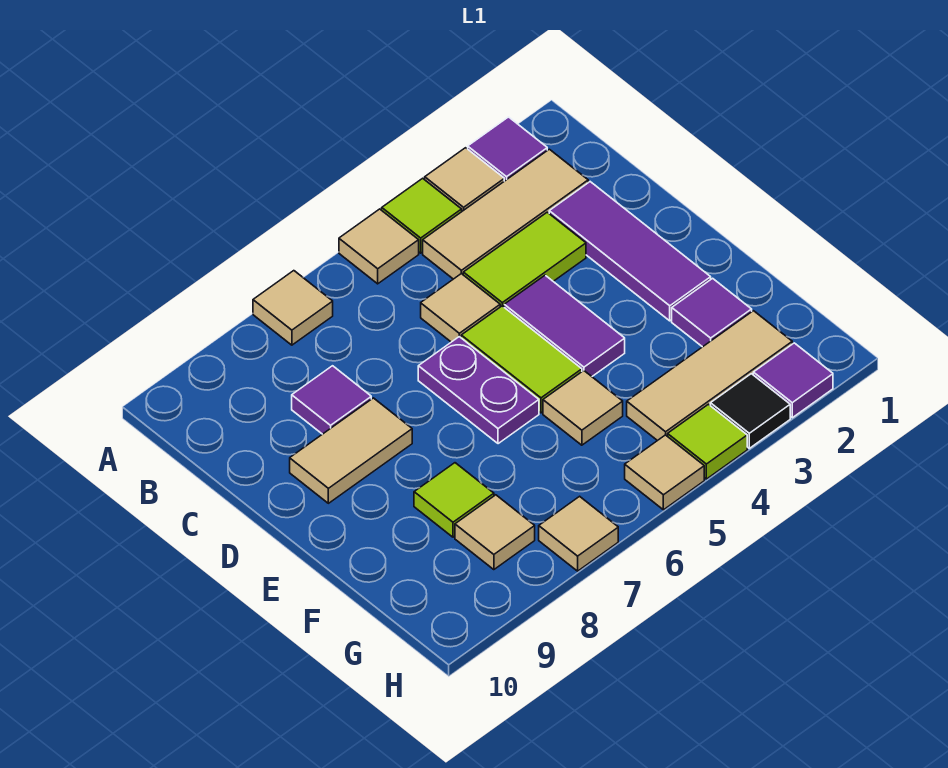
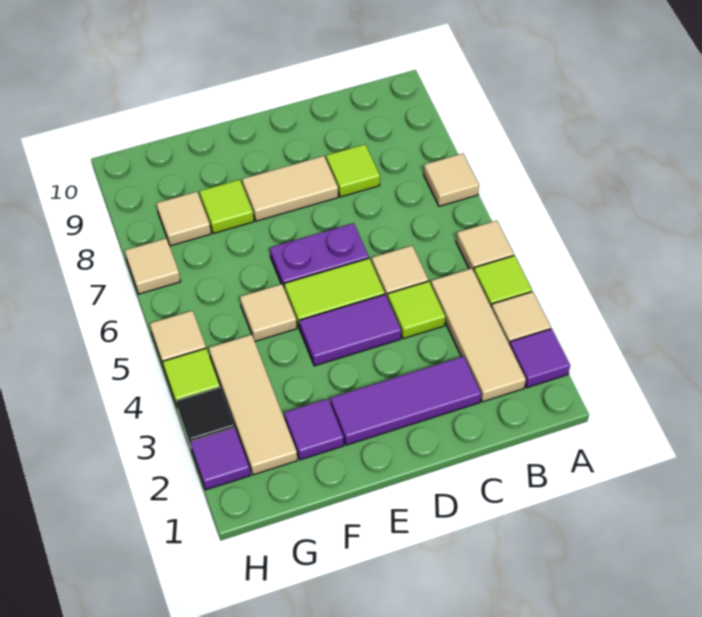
lime 1x2 tile [463,212,586,307] -> lime 1x1 tile [388,281,445,339]
purple 1x1 tile [292,366,371,434] -> lime 1x1 tile [326,144,380,197]
tan 1x2 tile [290,398,412,503] -> tan 1x2 tile turned to [242,156,338,221]

